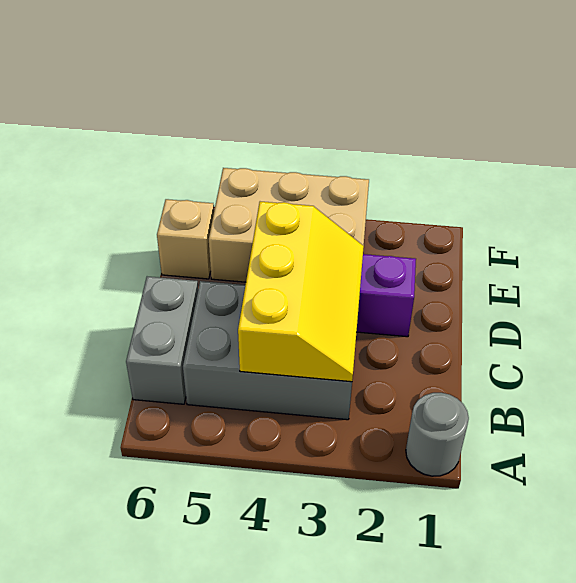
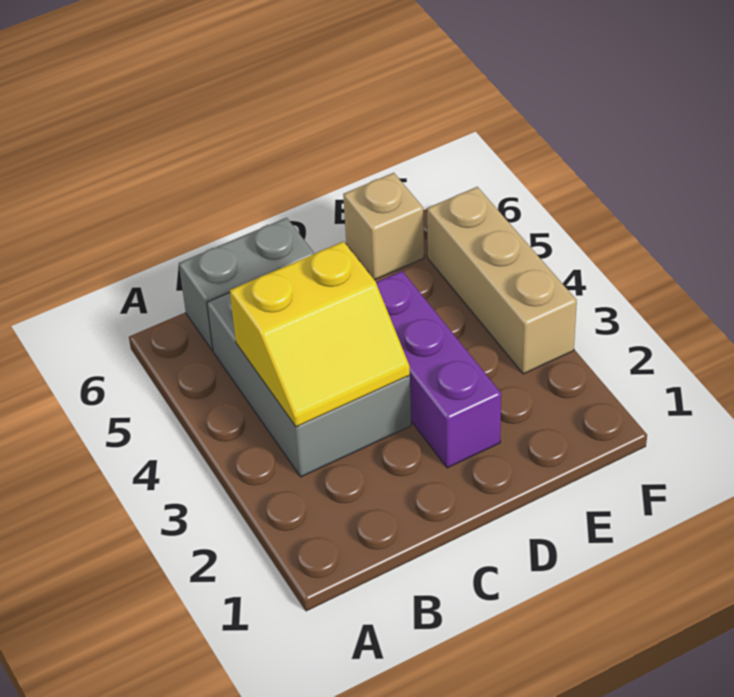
grey 1x1 round brick [406,393,469,476] -> none
yellow 2x3 slope [238,202,364,382] -> yellow 2x2 slope [230,241,410,427]
tan 2x3 brick [209,168,369,282] -> tan 1x3 brick [427,187,577,374]

